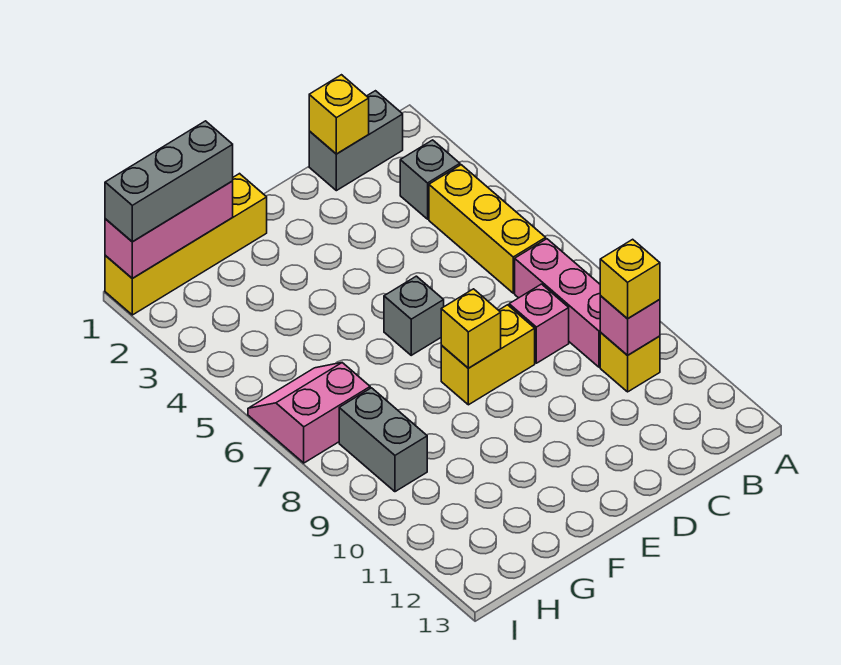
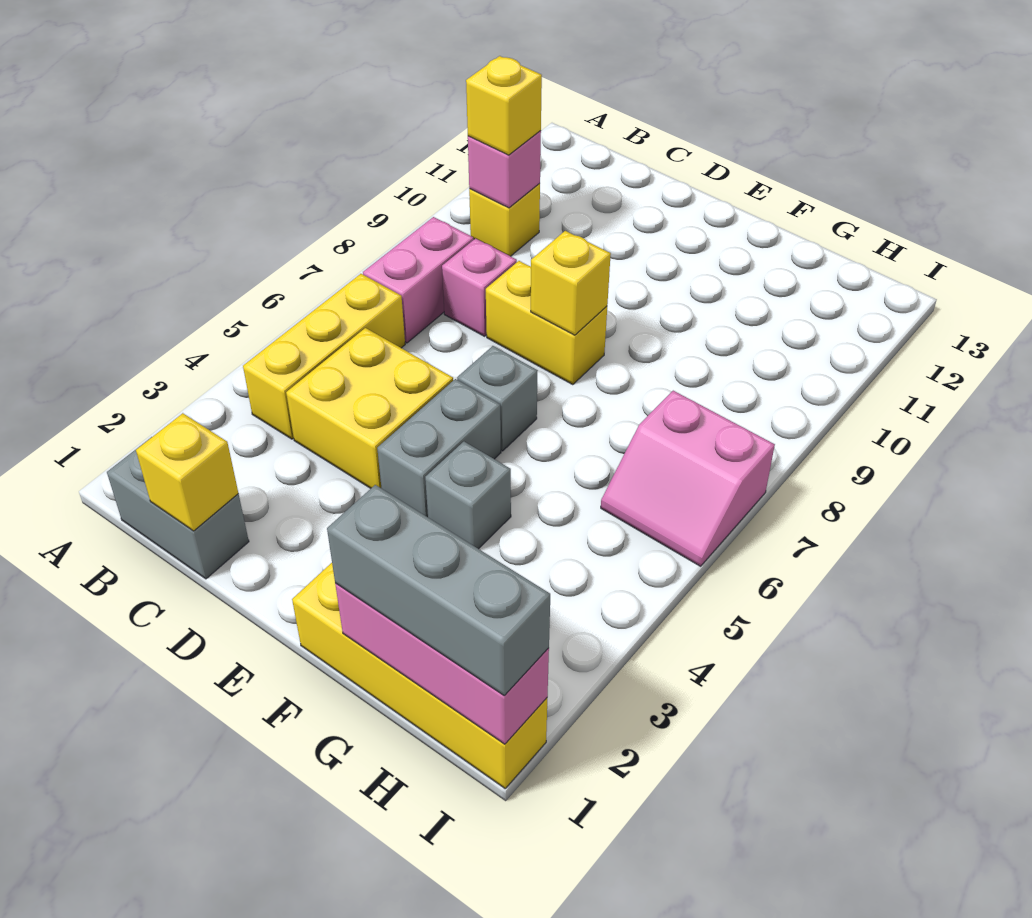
grey 1x1 brick [400,140,460,219] -> grey 1x1 brick moved to [425,442,511,549]
pink 1x3 brick [515,239,601,367] -> pink 1x2 brick [363,217,474,343]
none -> yellow 2x2 brick [286,328,453,488]
grey 1x2 brick [339,388,427,492] -> grey 1x2 brick moved to [377,379,501,517]

